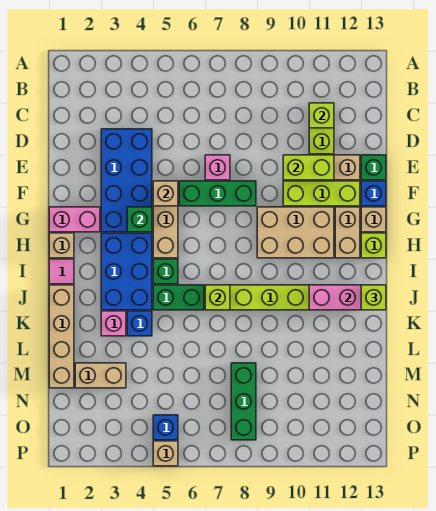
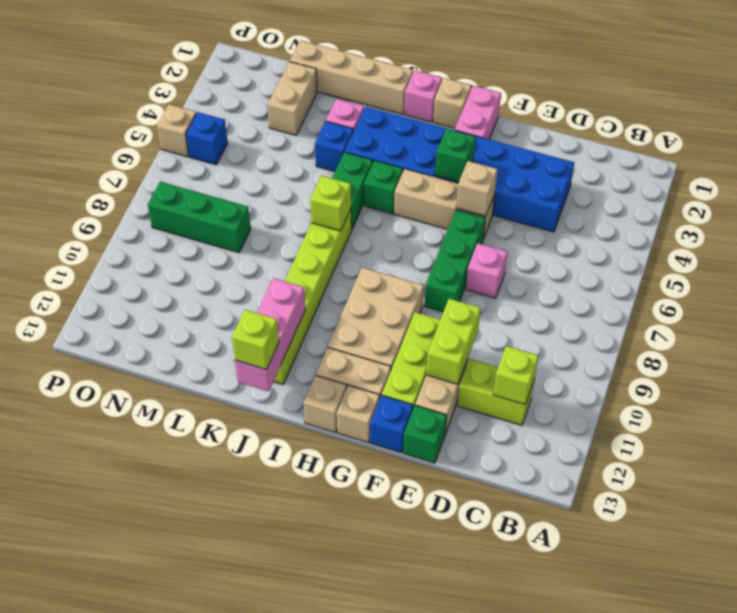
lime 1x1 brick [361,233,386,258] -> tan 1x1 brick [303,375,347,432]
pink 1x1 tile [49,259,74,284] -> pink 1x1 brick [404,70,442,122]

